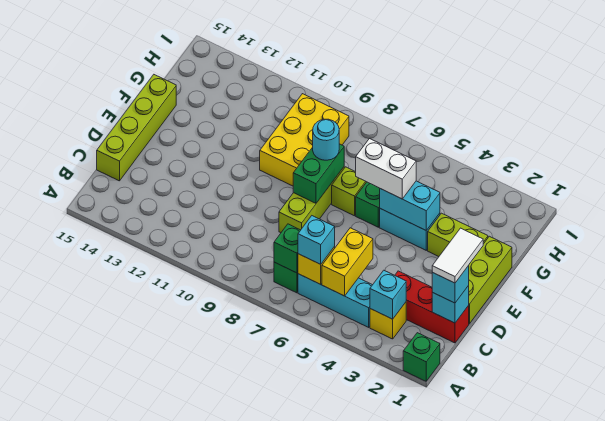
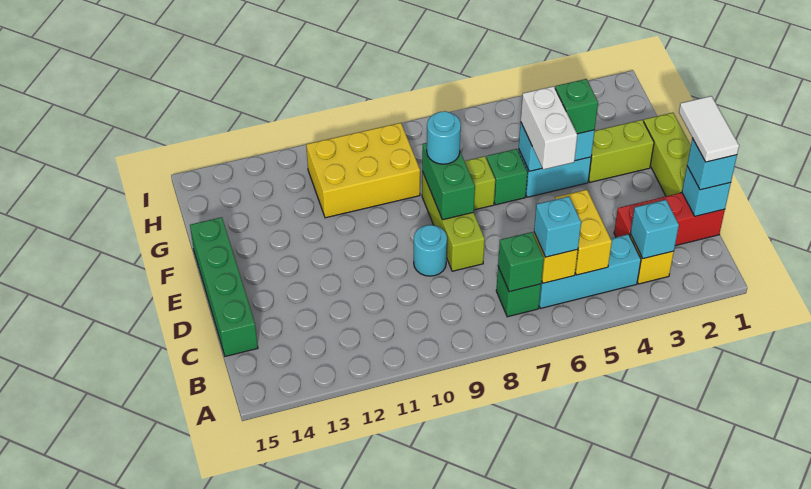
green 1x1 brick [403,333,440,381] -> green 1x1 brick moved to [555,79,598,134]
lime 1x4 brick [97,75,176,181] -> green 1x4 brick [190,217,258,356]
none -> cyan 1x1 round brick [414,225,447,276]
white 1x2 brick [356,139,416,199] -> white 1x2 brick turned to [521,86,577,170]
yellow 2x3 brick [260,94,349,186] -> yellow 2x3 brick turned to [306,123,420,218]

